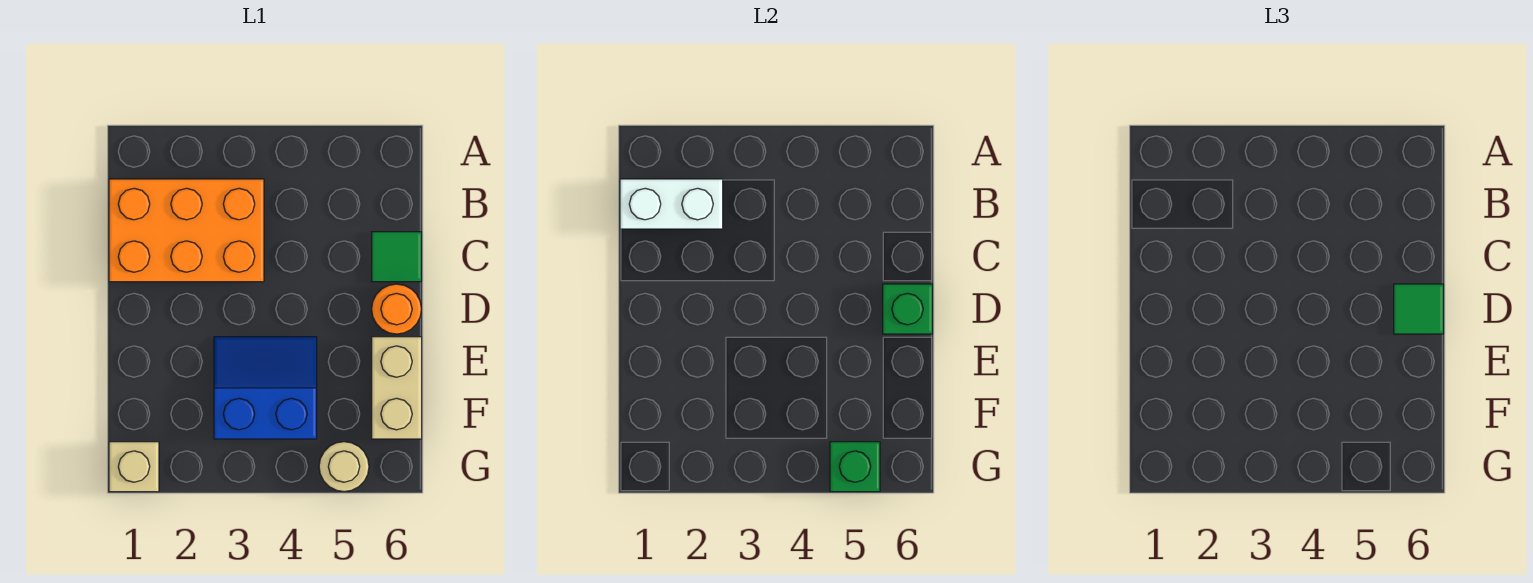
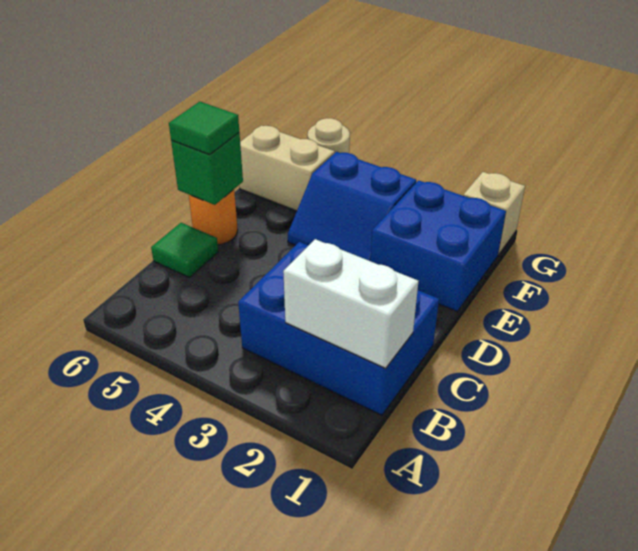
orange 2x3 brick [109,179,264,282] -> blue 2x3 brick [238,242,439,415]
none -> blue 2x2 brick [371,180,506,311]
tan 1x2 brick [372,337,422,439] -> tan 1x2 brick turned to [239,125,335,211]
green 1x1 brick [830,442,880,492] -> none

